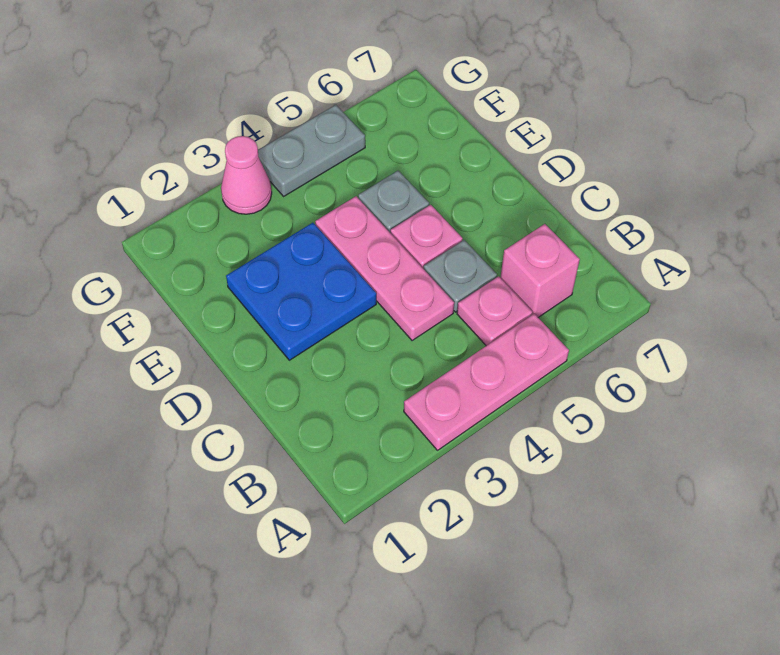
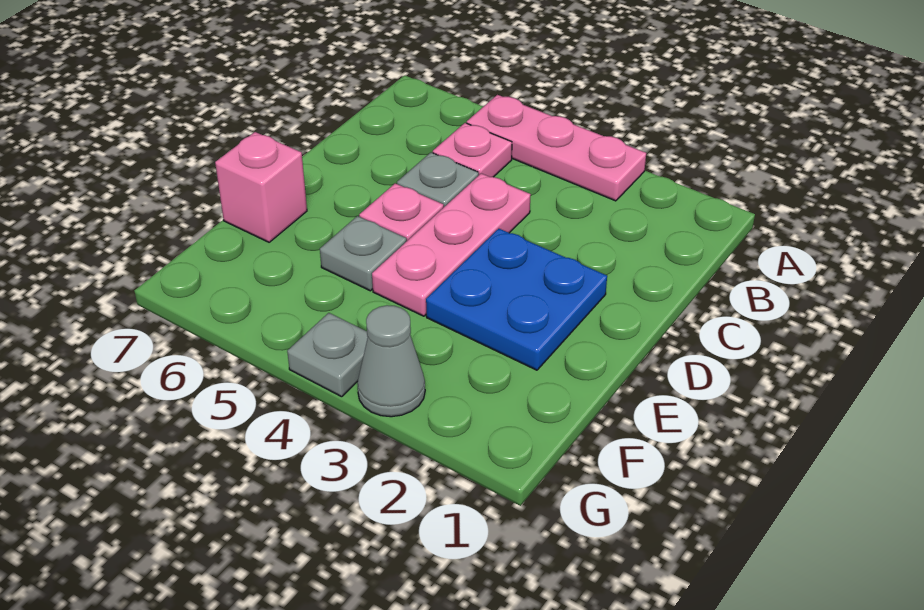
pink 1x1 brick [500,224,580,317] -> pink 1x1 brick moved to [215,132,307,242]
pink 1x1 cone [221,136,272,214] -> grey 1x1 cone [357,305,425,417]
grey 1x2 plate [258,105,365,196] -> grey 1x1 plate [287,313,368,397]

